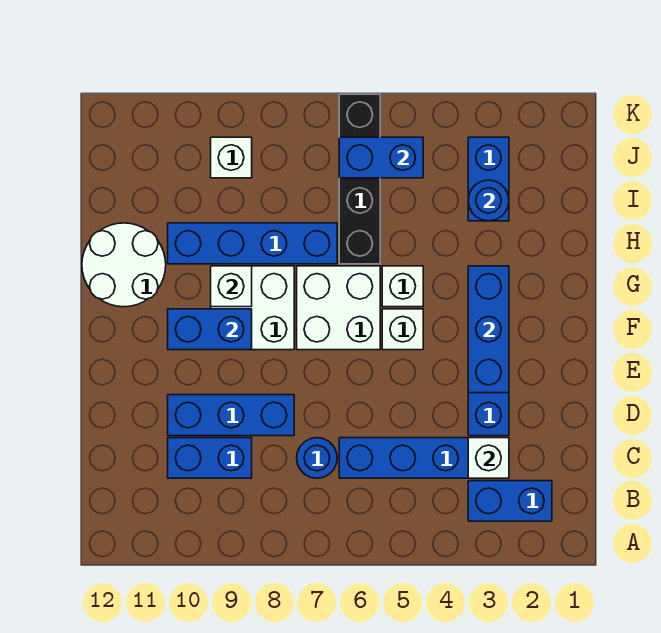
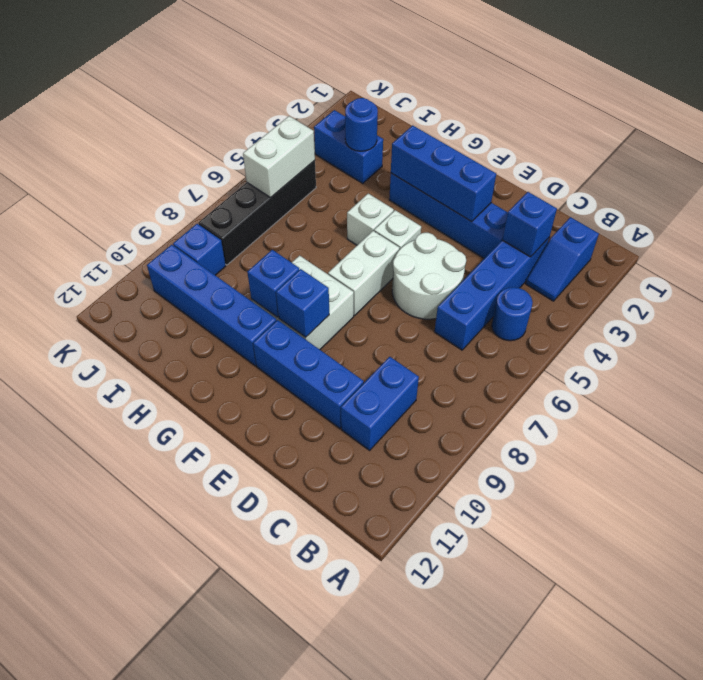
blue 1x2 brick [468,481,552,521] -> blue 1x2 slope [526,217,599,301]
white 1x1 brick [468,438,509,478] -> blue 1x1 brick [502,192,557,257]
blue 1x1 round brick [297,438,337,478] -> blue 1x1 round brick moved to [492,287,533,341]
blue 1x3 brick [168,395,294,436] -> blue 1x3 brick turned to [253,320,364,428]
white 2x2 brick [297,266,380,350] -> white 1x2 brick [328,231,399,316]
blue 1x2 brick [168,309,252,350] -> blue 1x1 brick [276,269,329,337]
white 1x1 brick [211,266,252,307] -> blue 1x1 brick [247,250,299,317]
white 2x2 round brick [82,223,166,307] -> white 2x2 round brick moved to [392,233,466,319]
black 1x4 brick [339,94,380,264] -> black 1x4 brick turned to [198,161,316,265]
blue 1x4 brick [168,223,337,264] -> blue 1x4 brick turned to [147,245,276,366]
blue 1x2 brick [339,137,423,178] -> white 1x2 brick [243,116,315,198]
white 1x1 brick [211,137,252,178] -> blue 1x1 brick [173,224,226,275]

